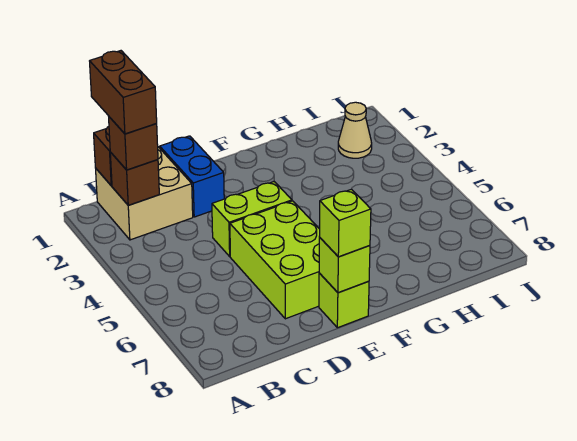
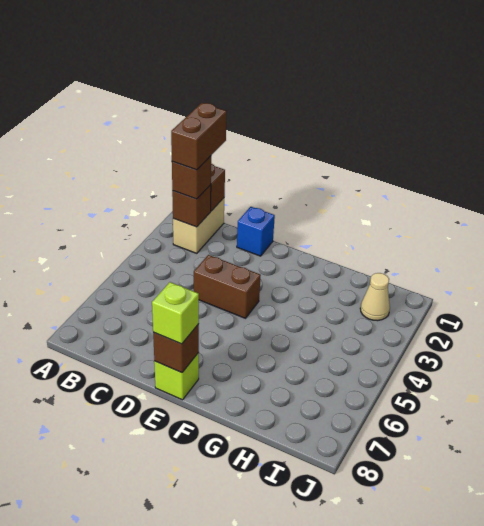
tan 2x2 brick [96,147,193,240] -> tan 1x2 brick [173,198,224,253]
blue 1x2 brick [160,136,224,217] -> blue 1x1 brick [237,207,275,256]
lime 1x2 brick [212,182,292,256] -> brown 1x2 brick [194,255,261,318]
lime 2x3 brick [230,201,320,319] -> none
lime 1x1 brick [319,238,370,293] -> brown 1x1 brick [153,324,199,373]

